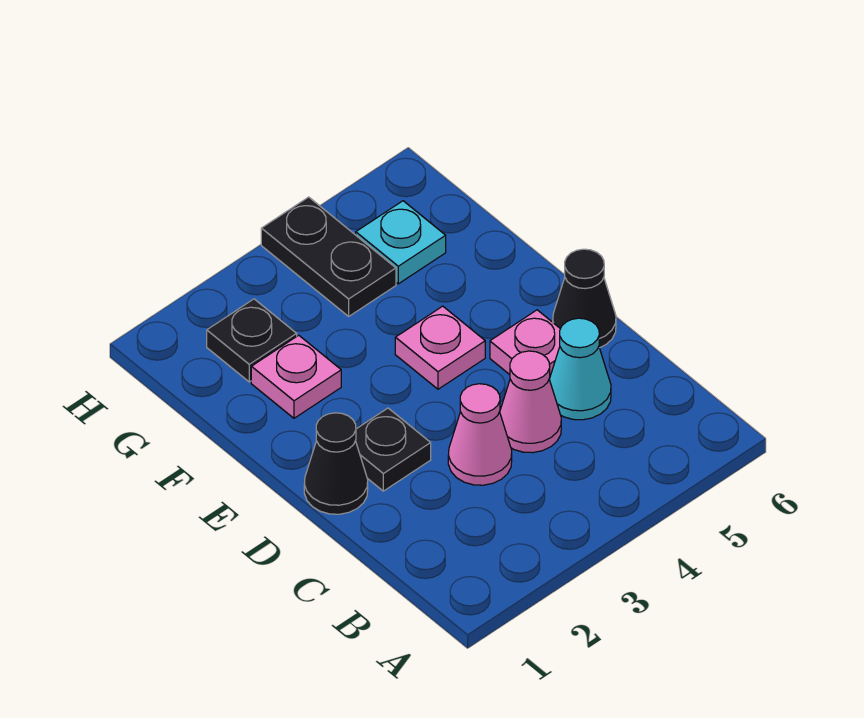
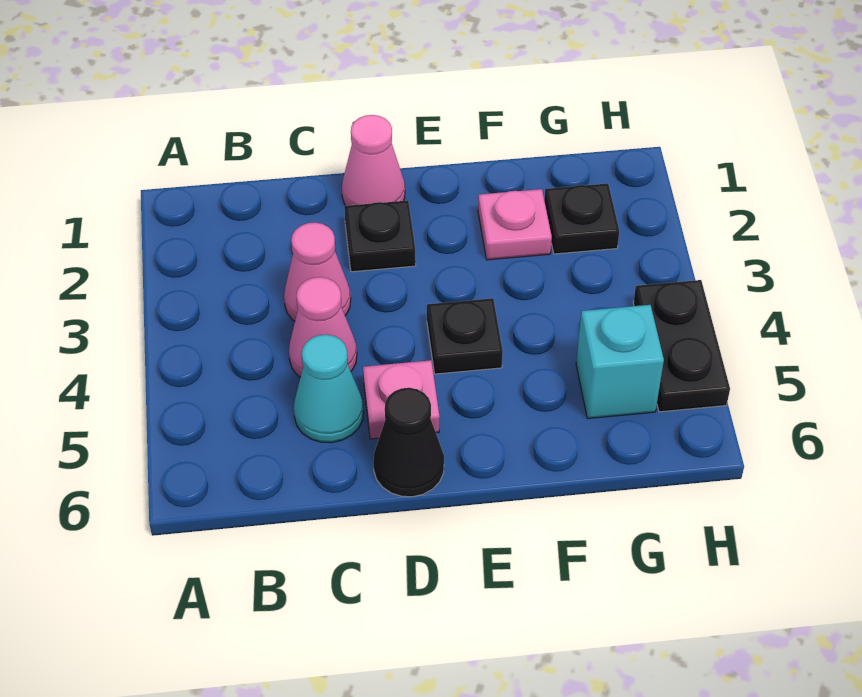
black 1x1 cone [304,413,368,514] -> pink 1x1 cone [342,115,405,206]
pink 1x1 plate [395,306,485,389] -> black 1x1 plate [427,298,503,374]
black 1x2 plate [261,197,396,316] -> black 1x2 plate turned to [633,280,730,412]
cyan 1x1 plate [356,201,446,284] -> cyan 1x1 brick [576,305,664,418]

